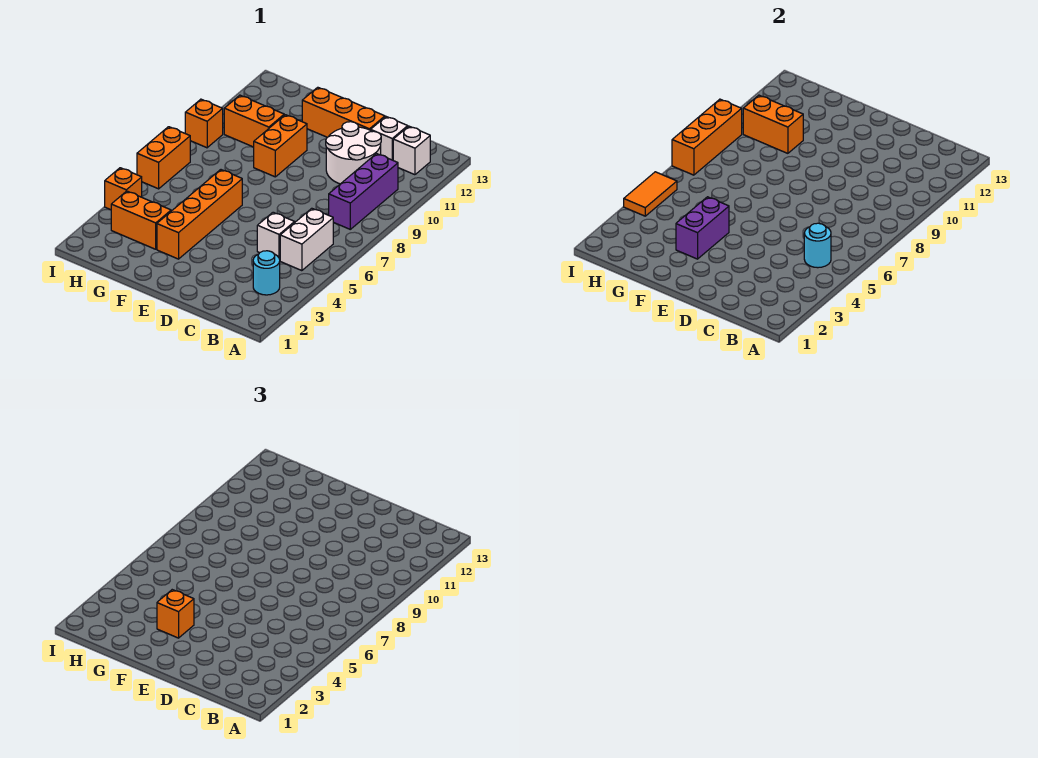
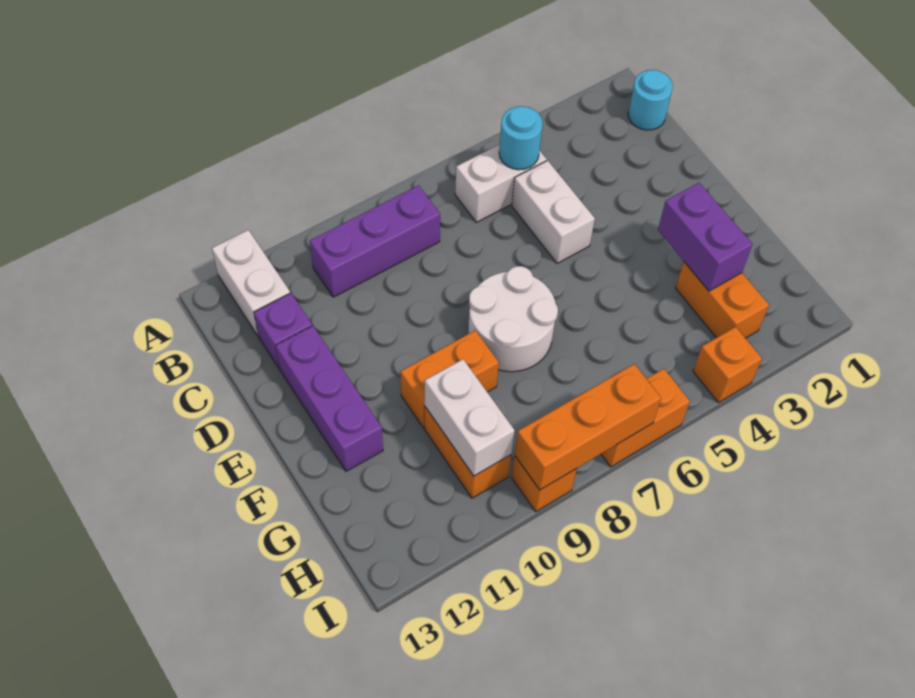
cyan 1x1 round brick [253,251,280,295] -> cyan 1x1 round brick moved to [628,70,673,130]
white 1x1 brick [393,126,430,175] -> white 1x2 brick [212,230,290,336]
white 1x1 brick [257,212,295,259] -> white 1x2 brick [512,161,595,263]
white 2x2 round brick [326,122,381,184] -> white 2x2 round brick moved to [468,266,558,372]
white 1x1 brick [371,117,408,160] -> purple 1x1 brick [254,293,312,369]
orange 1x3 brick [302,87,385,137] -> purple 1x3 brick [276,326,383,471]
orange 1x4 brick [157,170,242,259] -> none
purple 1x2 brick [676,197,729,259] -> purple 1x2 brick turned to [658,183,752,291]
orange 1x1 brick [157,590,194,638] -> none
orange 1x2 brick [743,95,803,153] -> white 1x2 brick [425,359,515,476]
orange 1x2 tile [624,172,677,216] -> none

